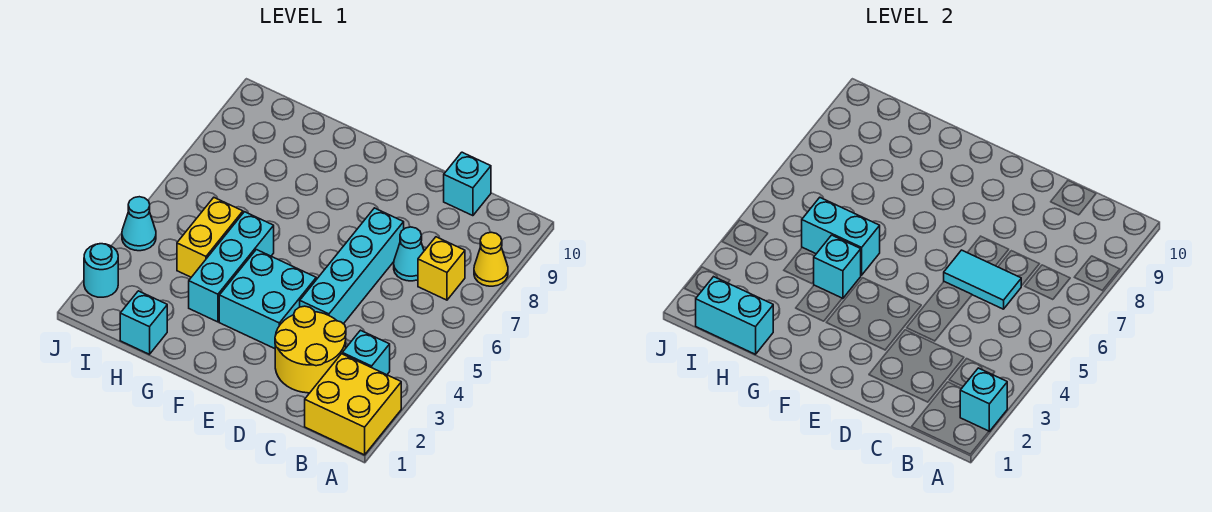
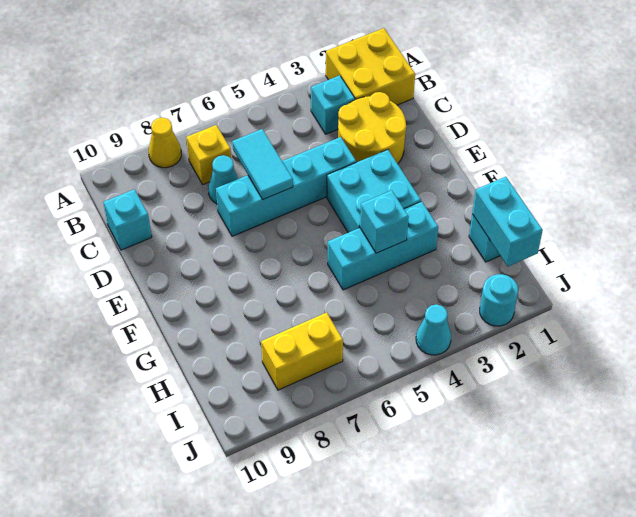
cyan 1x1 brick [960,368,1007,431] -> none
cyan 1x2 brick [802,198,880,275] -> none
yellow 1x2 brick [177,198,243,277] -> yellow 1x2 brick moved to [261,312,343,390]

